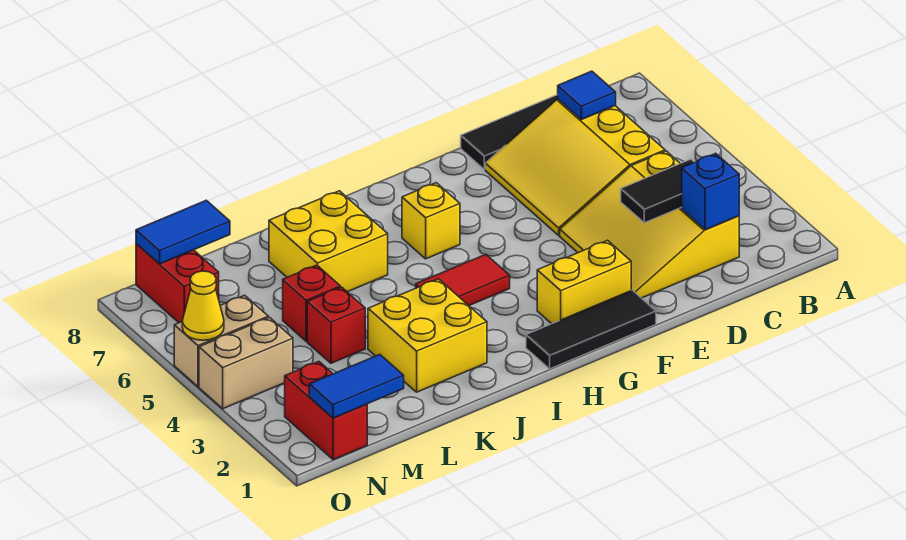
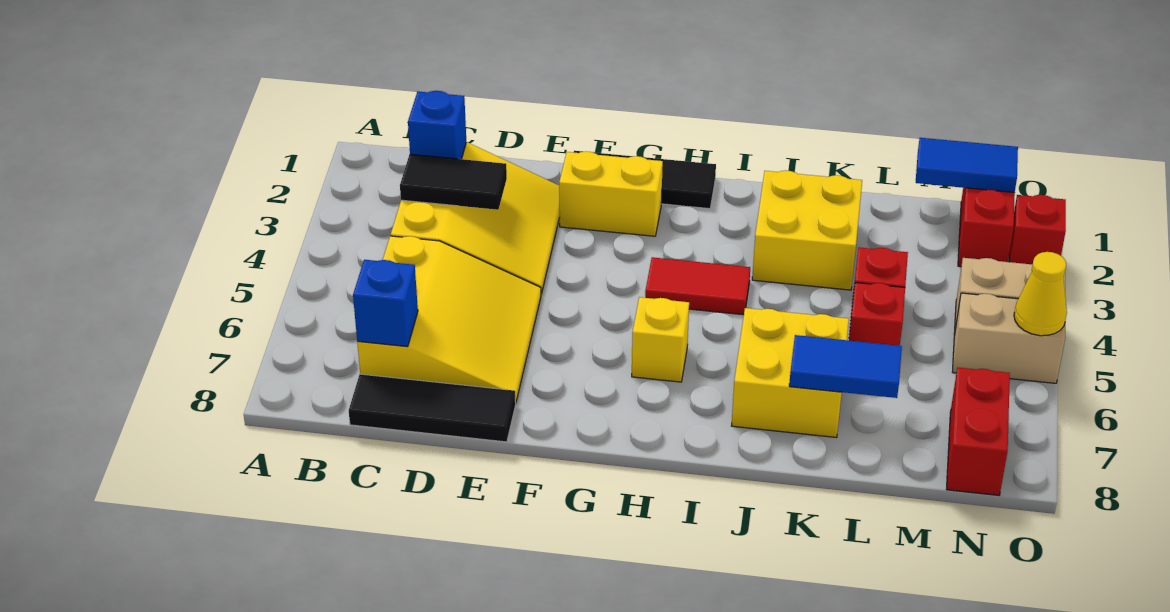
blue 1x1 tile [558,71,616,120] -> blue 1x1 brick [353,260,418,347]
blue 1x2 tile [136,200,230,264] -> blue 1x2 tile moved to [789,335,902,398]
none -> red 1x1 brick [1009,195,1066,264]

